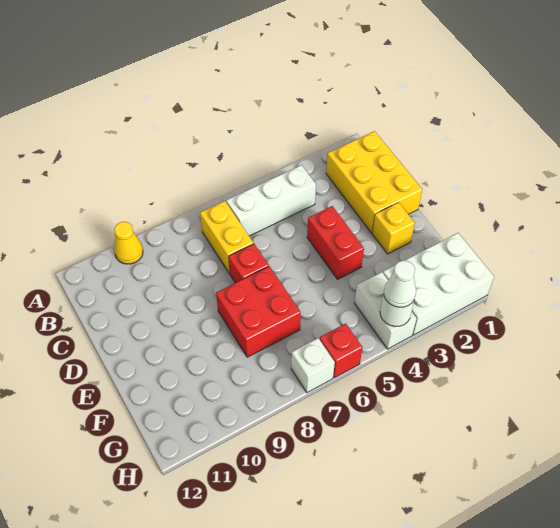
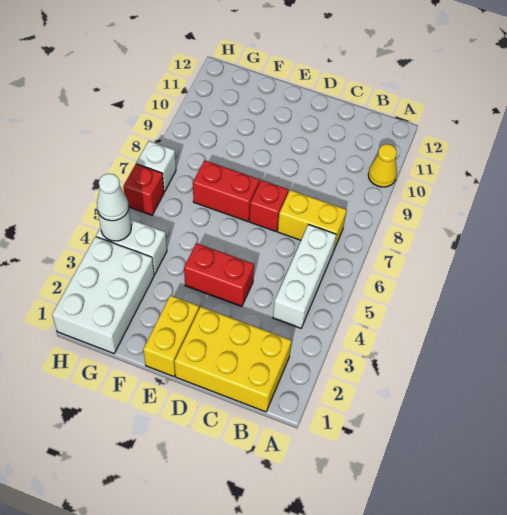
yellow 1x1 brick [372,203,415,254] -> yellow 1x2 brick [143,295,199,376]
red 2x2 brick [216,266,301,357] -> red 1x2 brick [193,160,260,222]

